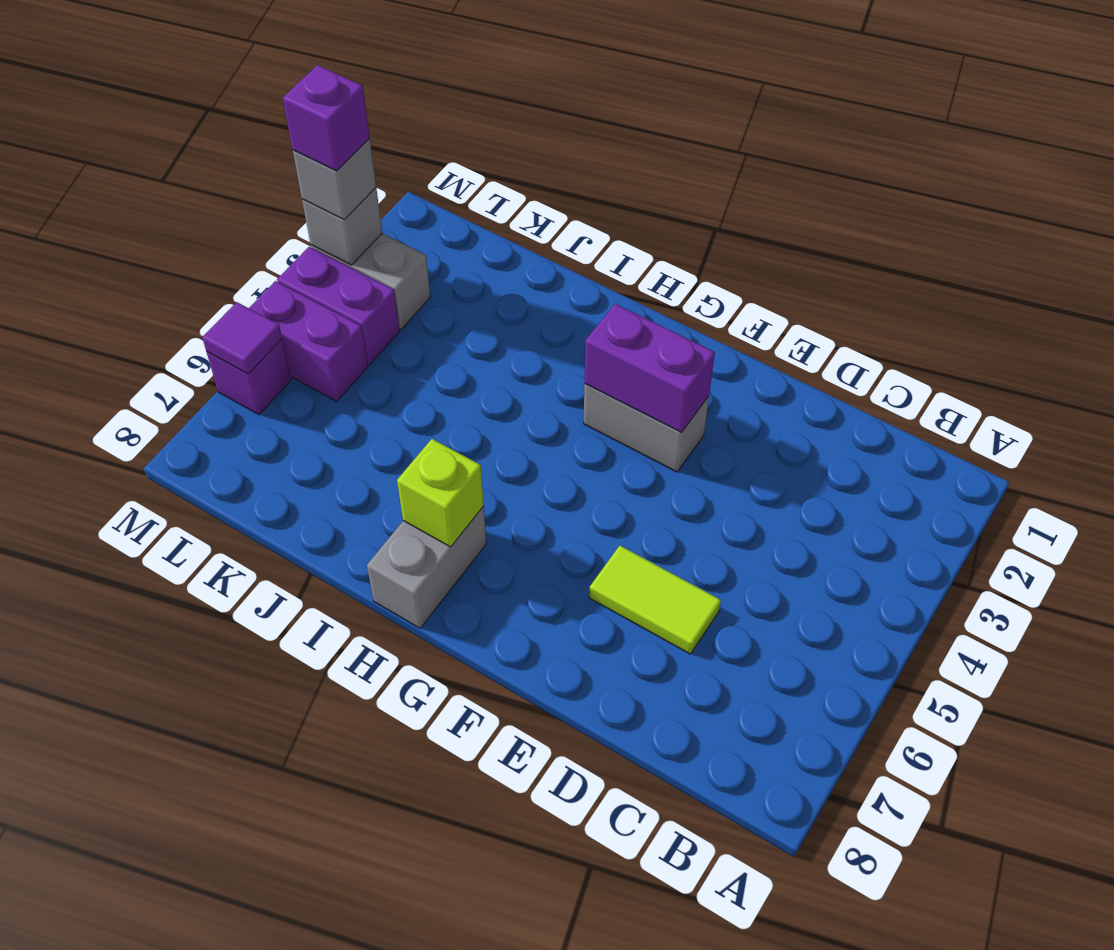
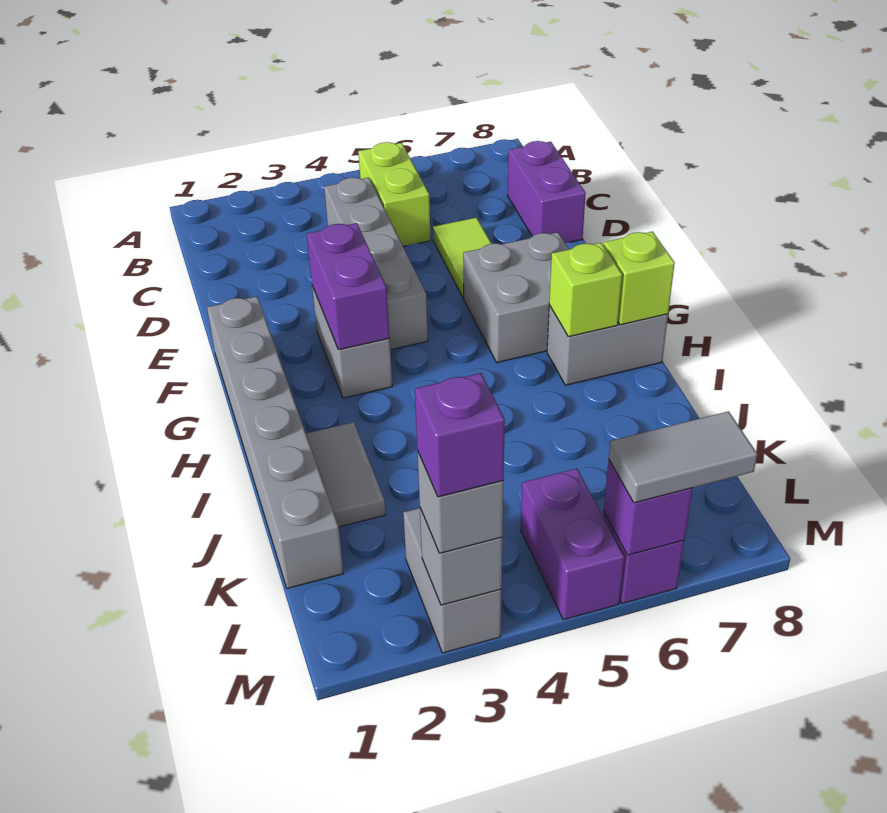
none -> lime 1x2 brick [358,142,431,246]
none -> grey 1x4 brick [324,178,428,350]
none -> grey 1x6 brick [207,296,344,588]
none -> grey 2x2 brick [463,232,569,363]
none -> lime 1x1 brick [604,232,675,325]
none -> grey 1x2 tile [306,422,386,527]
purple 1x2 brick [277,247,400,365] -> purple 1x2 brick moved to [508,141,586,243]
purple 1x1 tile [202,302,282,374] -> purple 1x1 brick [604,460,693,555]
none -> grey 1x2 tile [609,411,757,503]

